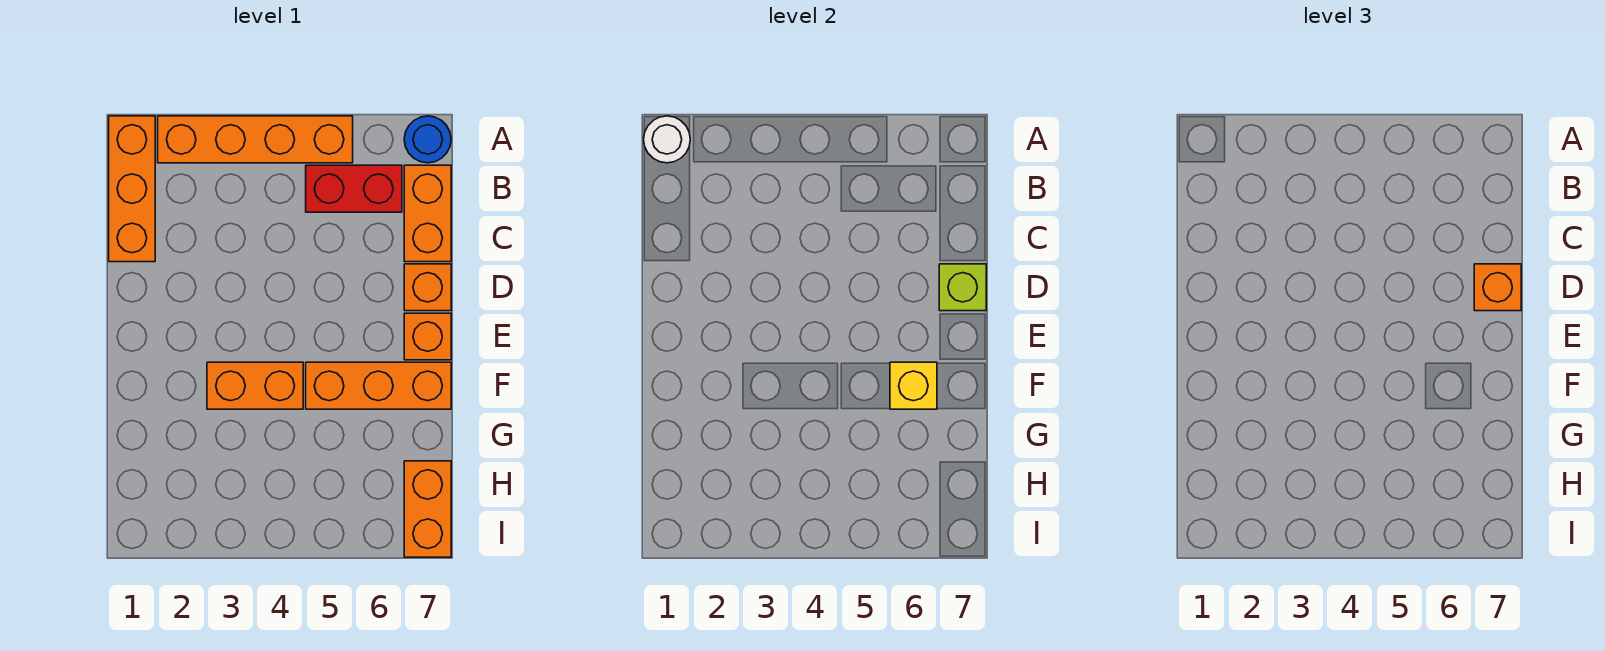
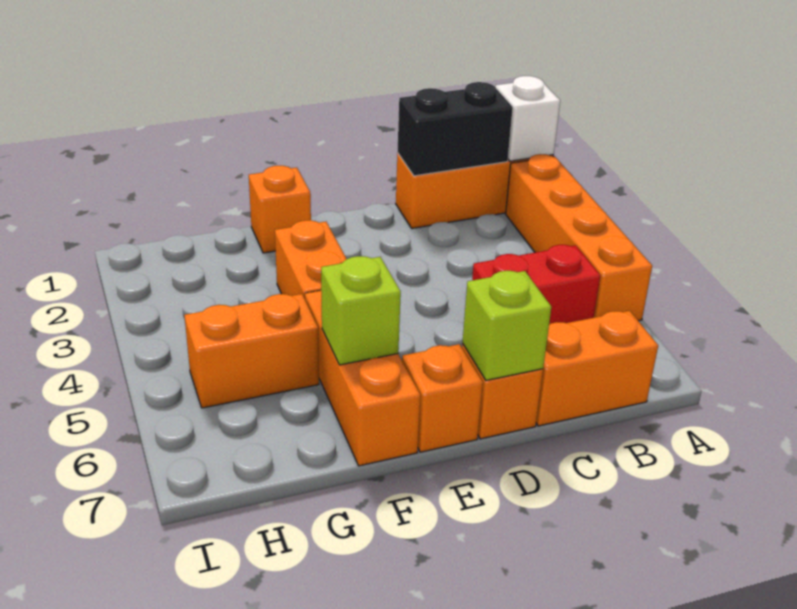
white 1x1 round brick [644,116,690,163] -> white 1x1 brick [495,76,560,161]
blue 1x1 round brick [404,116,451,163] -> none
none -> black 1x2 brick [398,82,513,176]
red 1x2 brick [306,165,402,212] -> red 1x2 brick turned to [472,245,600,324]
orange 1x1 brick [1474,264,1521,311] -> orange 1x1 brick moved to [249,166,311,253]
yellow 1x1 brick [890,362,937,409] -> lime 1x1 brick [321,256,401,365]
orange 1x2 brick [404,461,451,557] -> orange 1x2 brick moved to [184,294,319,408]

